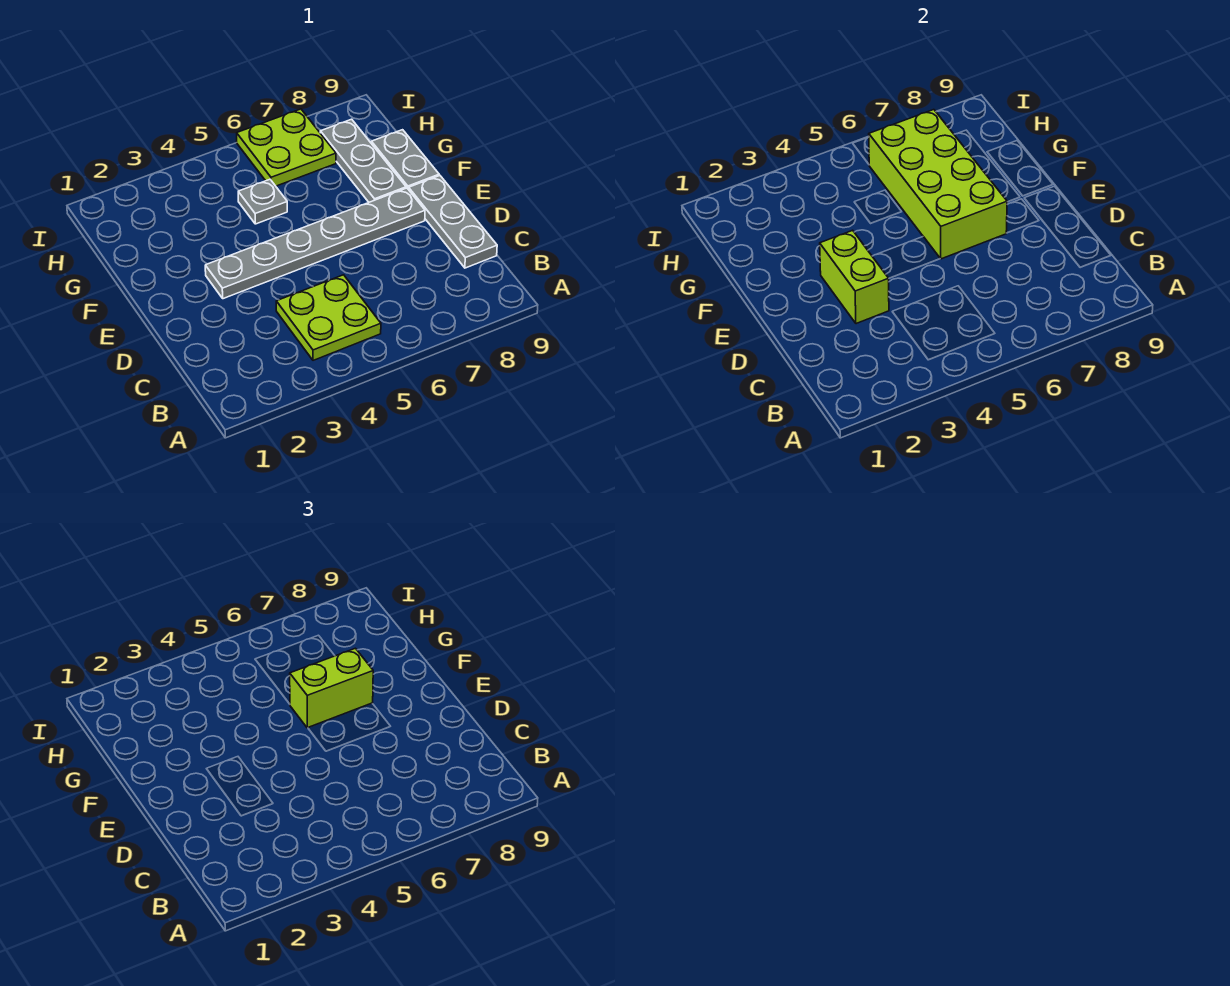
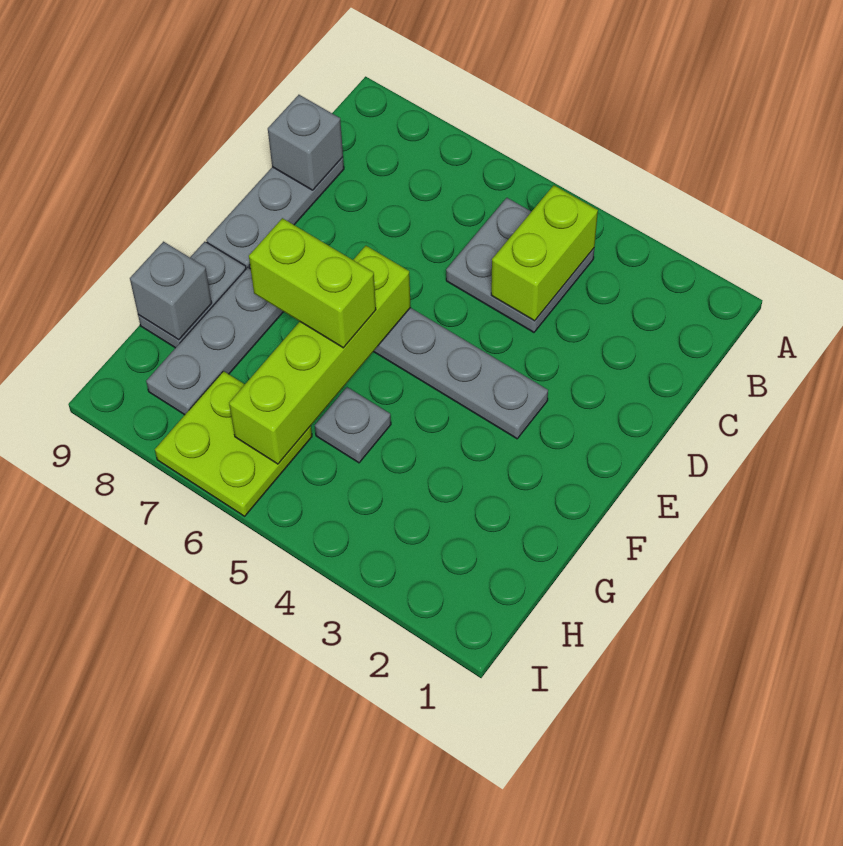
lime 2x2 plate [276,275,381,360] -> grey 2x2 plate [446,198,594,332]
none -> grey 1x1 brick [268,95,343,190]
lime 1x2 brick [820,230,889,324] -> lime 1x2 brick moved to [491,185,598,321]
lime 2x4 brick [869,110,1007,259] -> lime 1x4 brick [229,246,410,464]
none -> grey 1x1 brick [130,242,212,340]

